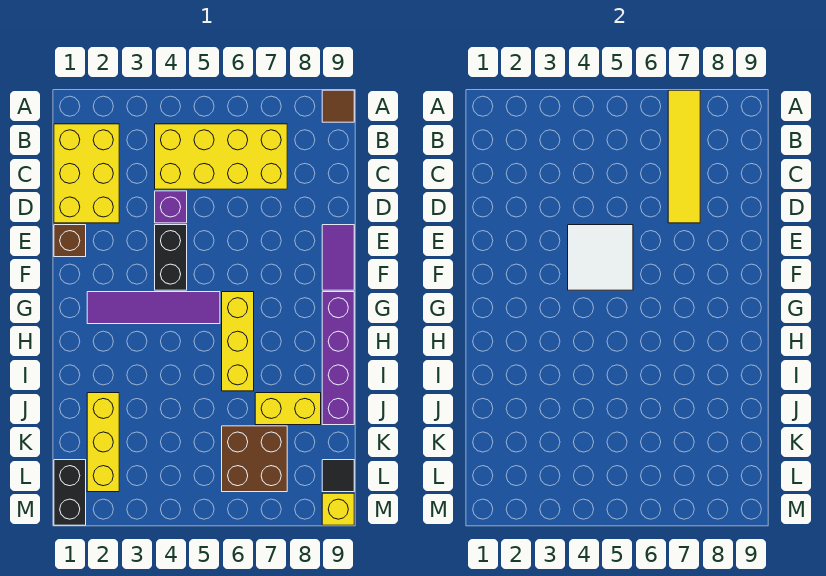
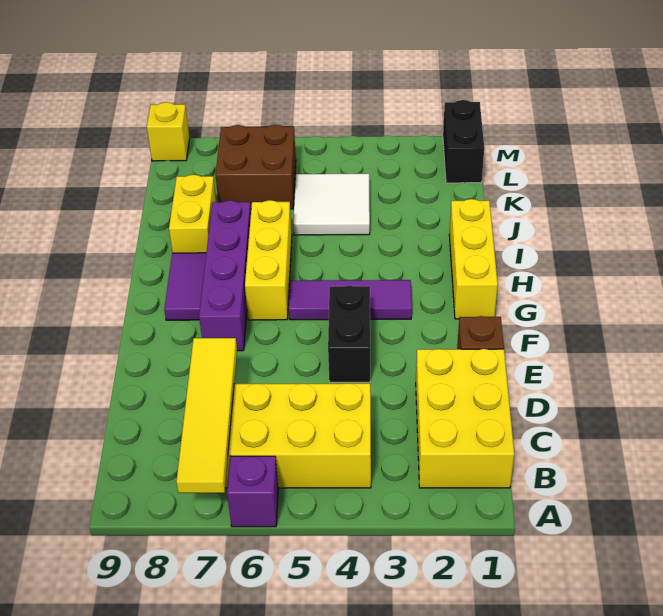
brown 1x1 tile [322,90,354,122] -> none
purple 1x1 brick [155,191,187,223] -> purple 1x1 brick moved to [227,456,278,527]
white 2x2 tile [568,225,633,290] -> white 2x2 tile moved to [293,174,370,235]
purple 1x2 tile [322,225,354,290] -> purple 1x2 tile moved to [164,253,206,320]
purple 1x4 tile [87,292,220,324] -> purple 1x3 tile [289,280,412,320]
purple 1x4 brick [322,292,354,425] -> purple 1x4 brick moved to [199,201,251,351]
yellow 1x3 brick [87,393,119,492] -> yellow 1x3 brick moved to [449,199,498,319]
yellow 1x2 brick [255,393,321,425] -> yellow 1x2 brick turned to [169,175,216,253]
black 1x1 tile [322,460,354,492] -> none

